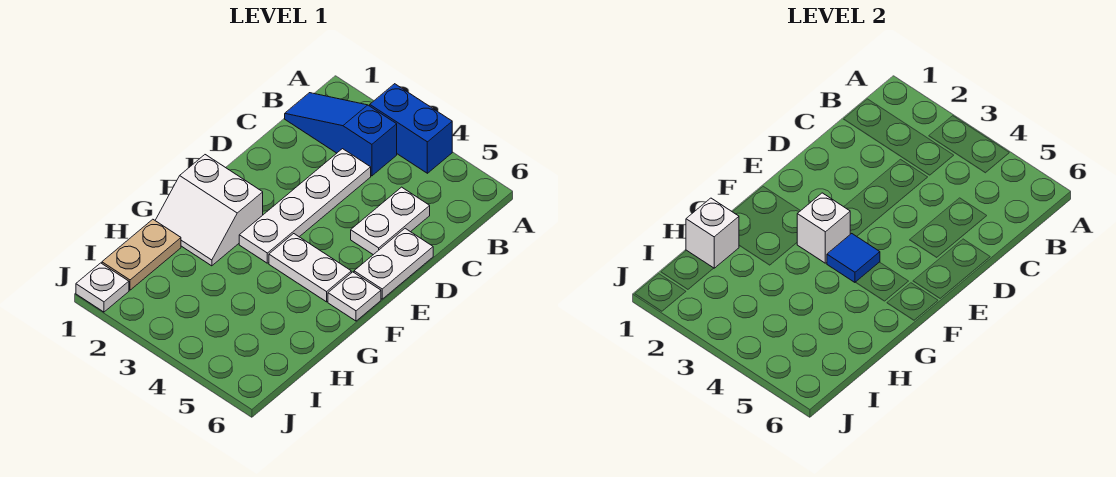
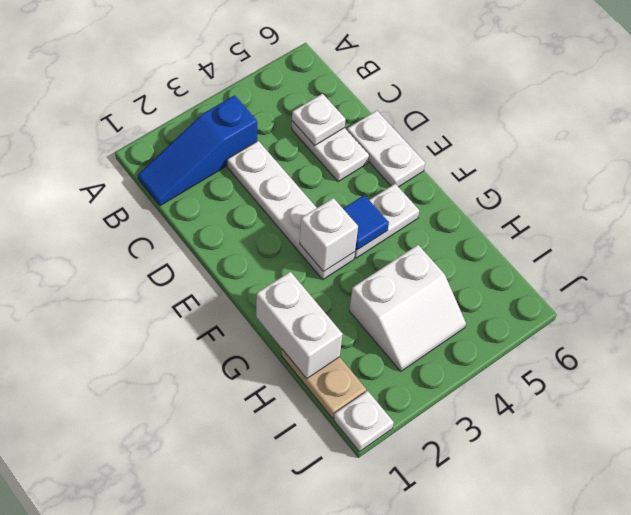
blue 1x2 brick [370,84,452,173] -> none
white 2x2 slope [155,155,263,266] -> white 2x2 slope moved to [349,245,466,371]
white 1x1 plate [328,272,381,321] -> white 1x1 plate moved to [292,94,346,146]
white 1x1 brick [686,198,739,268] -> white 1x2 brick [256,272,343,379]

